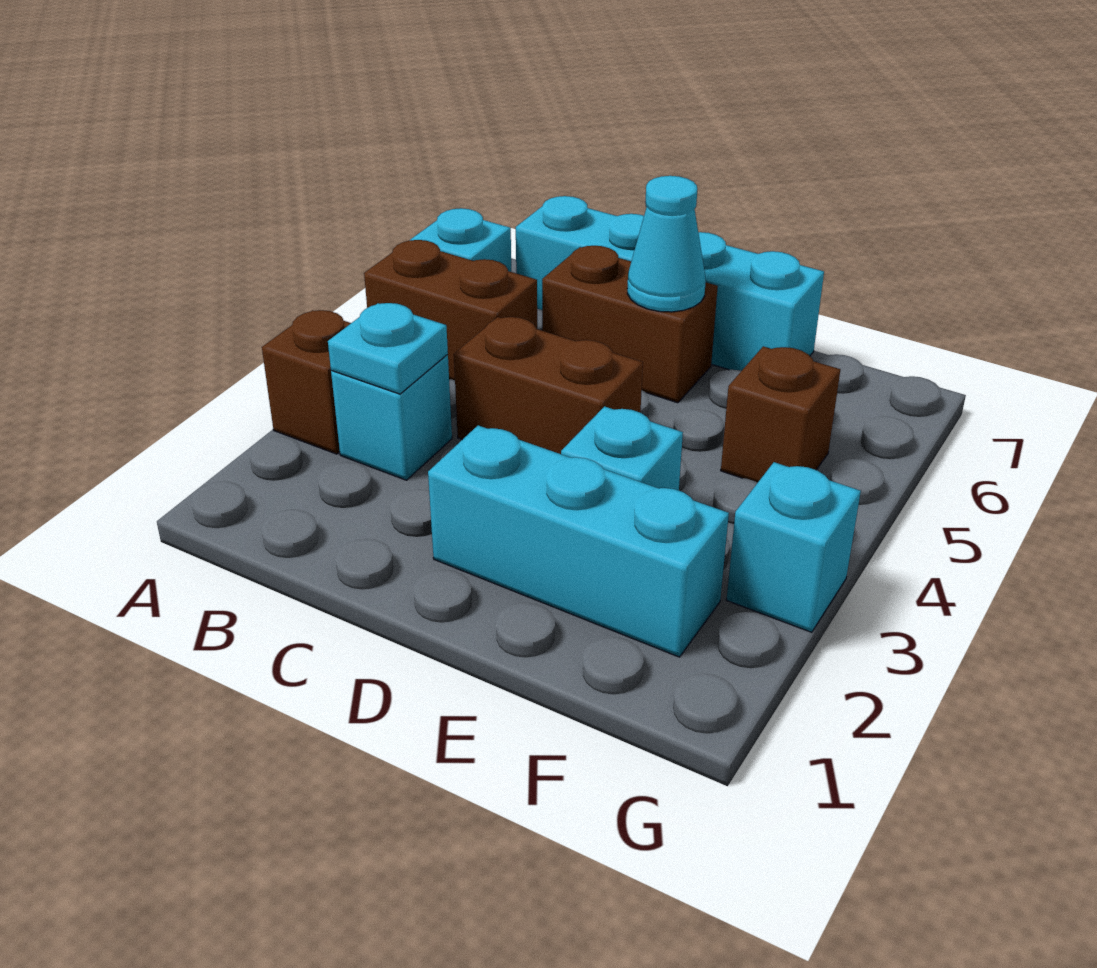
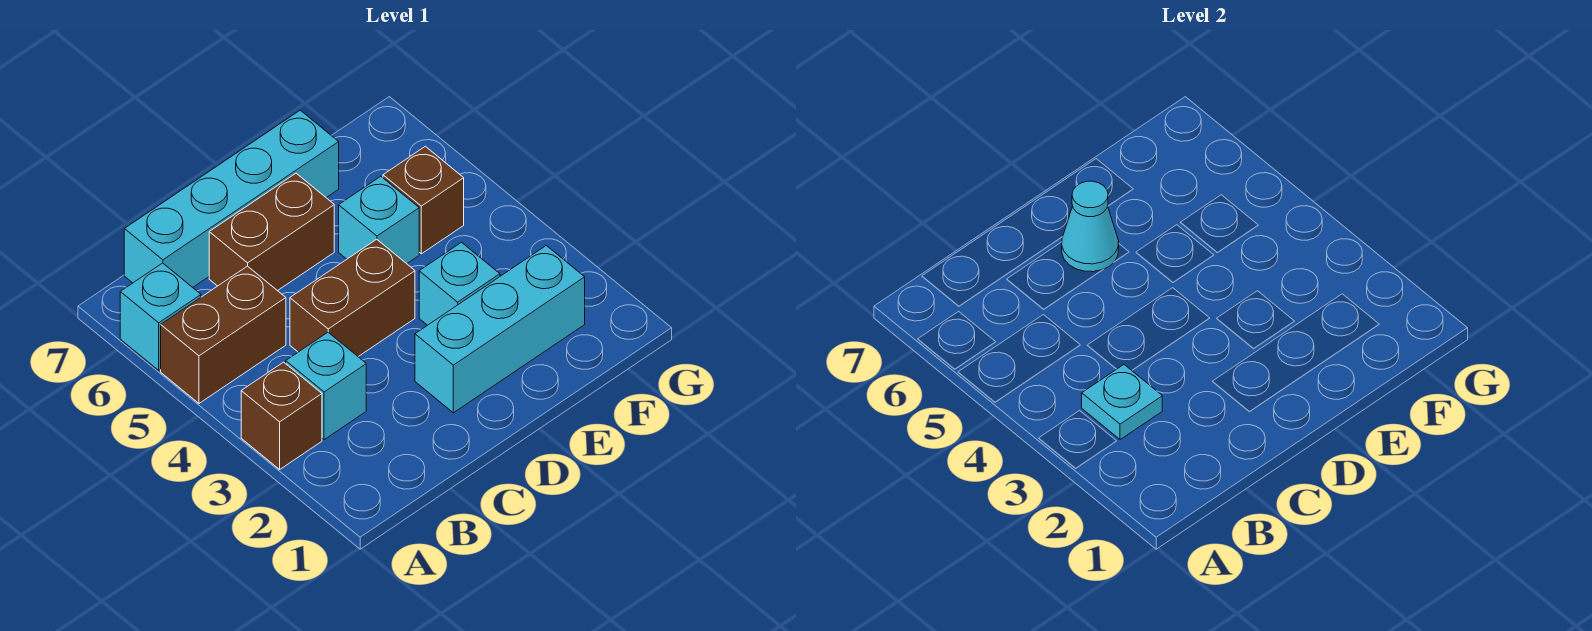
cyan 1x1 brick [726,462,861,632] -> cyan 1x1 brick moved to [339,176,419,264]

